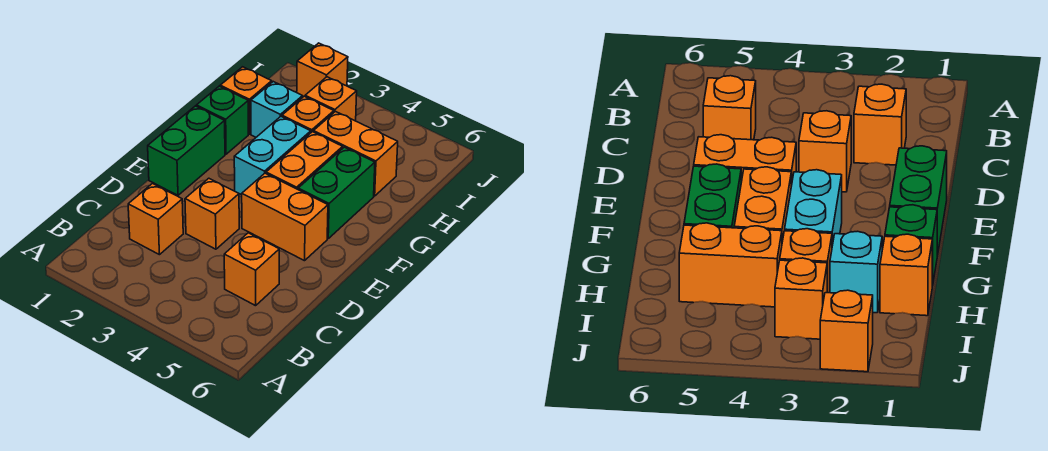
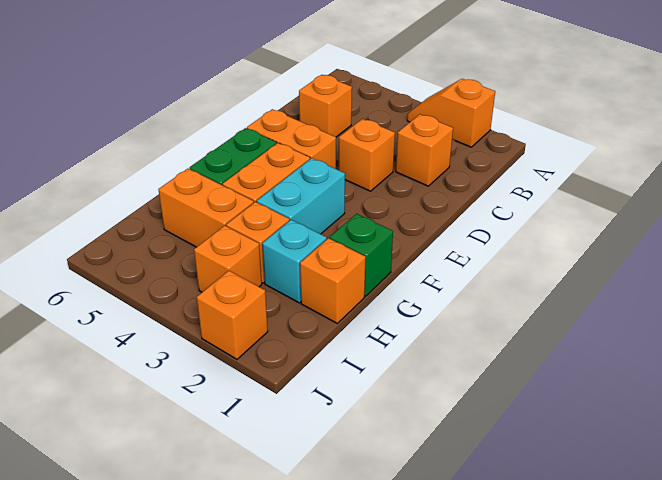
none -> orange 1x2 slope [407,79,495,147]
green 1x2 brick [148,106,225,195] -> none

